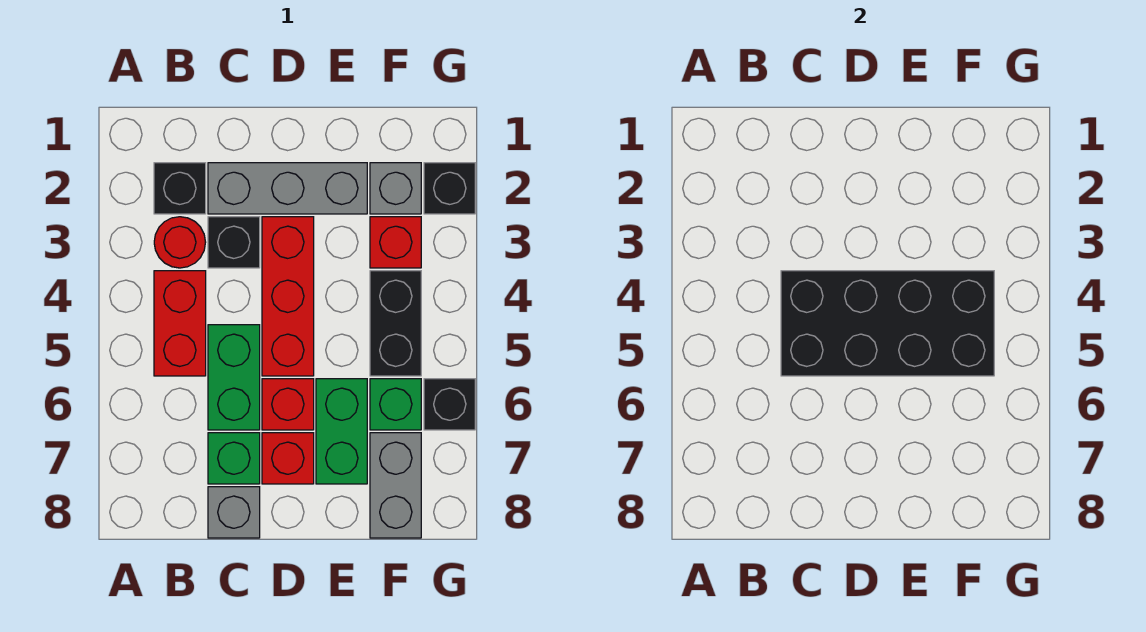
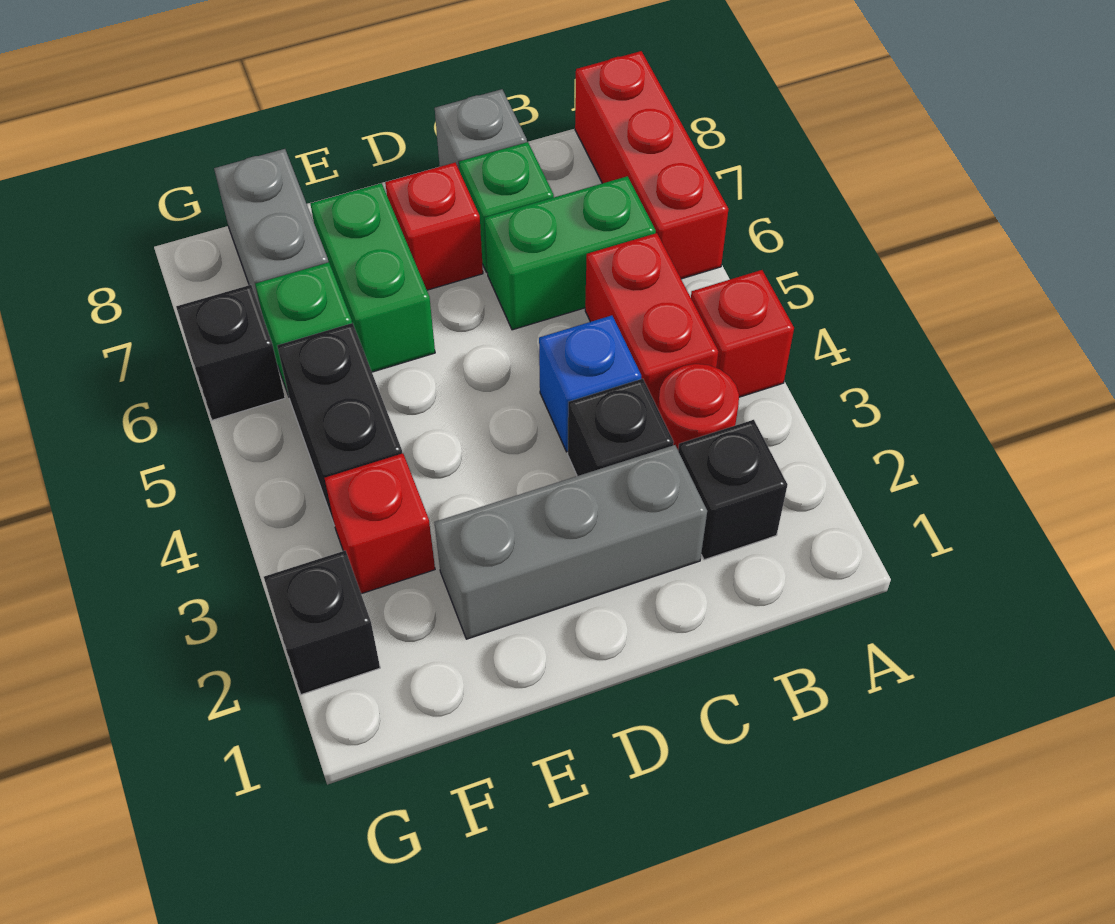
none -> blue 1x1 brick [539,315,641,452]
black 2x4 brick [781,271,994,376] -> none
green 1x2 brick [208,325,260,430] -> green 1x2 brick turned to [485,176,656,330]
red 1x3 brick [262,217,314,376] -> red 1x3 brick moved to [575,51,728,279]
red 1x1 brick [262,379,314,430] -> red 1x1 brick moved to [691,270,794,397]
grey 1x1 brick [370,163,421,214] -> none

